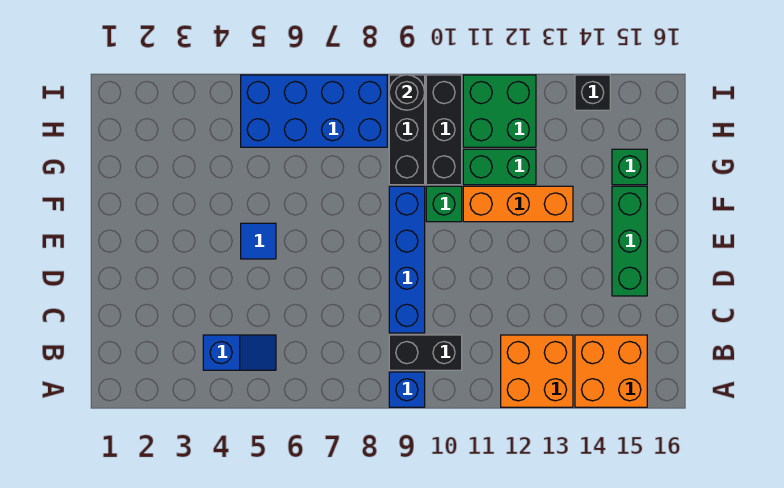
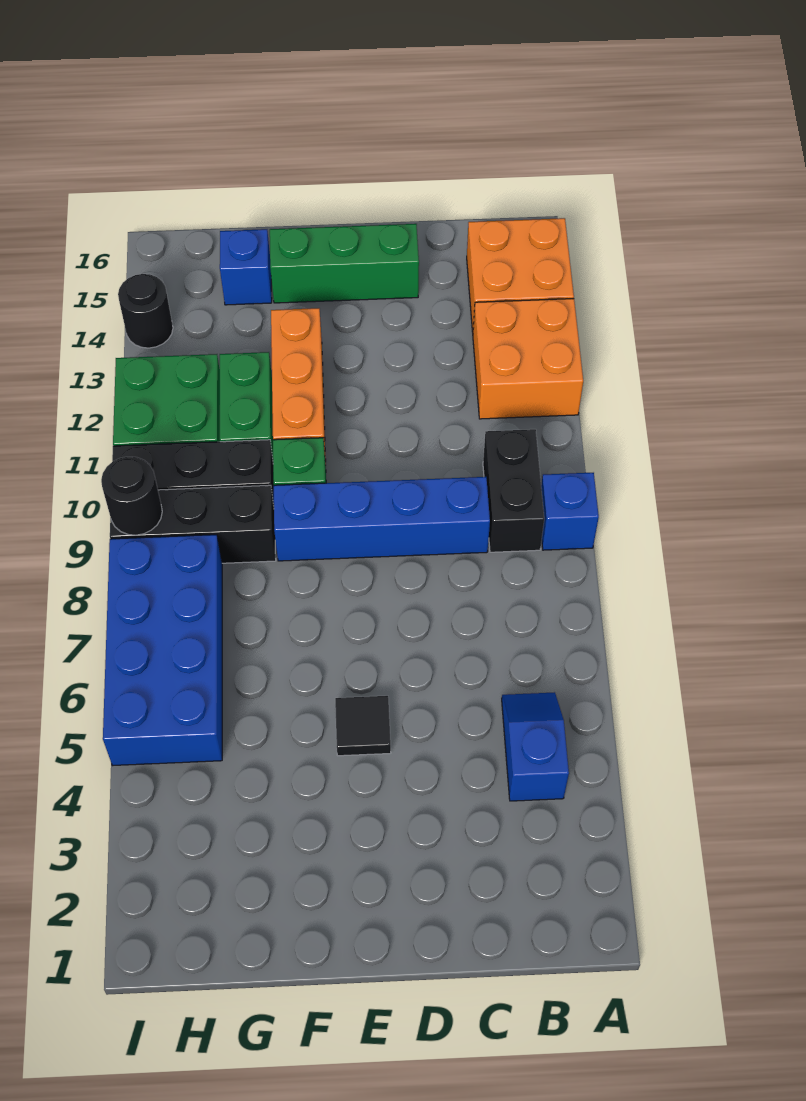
blue 1x1 tile [241,223,276,259] -> black 1x1 tile [335,696,391,756]
green 1x1 brick [612,149,647,185] -> blue 1x1 brick [220,229,272,305]
black 1x1 brick [575,75,610,110] -> black 1x1 round brick [118,274,173,348]

